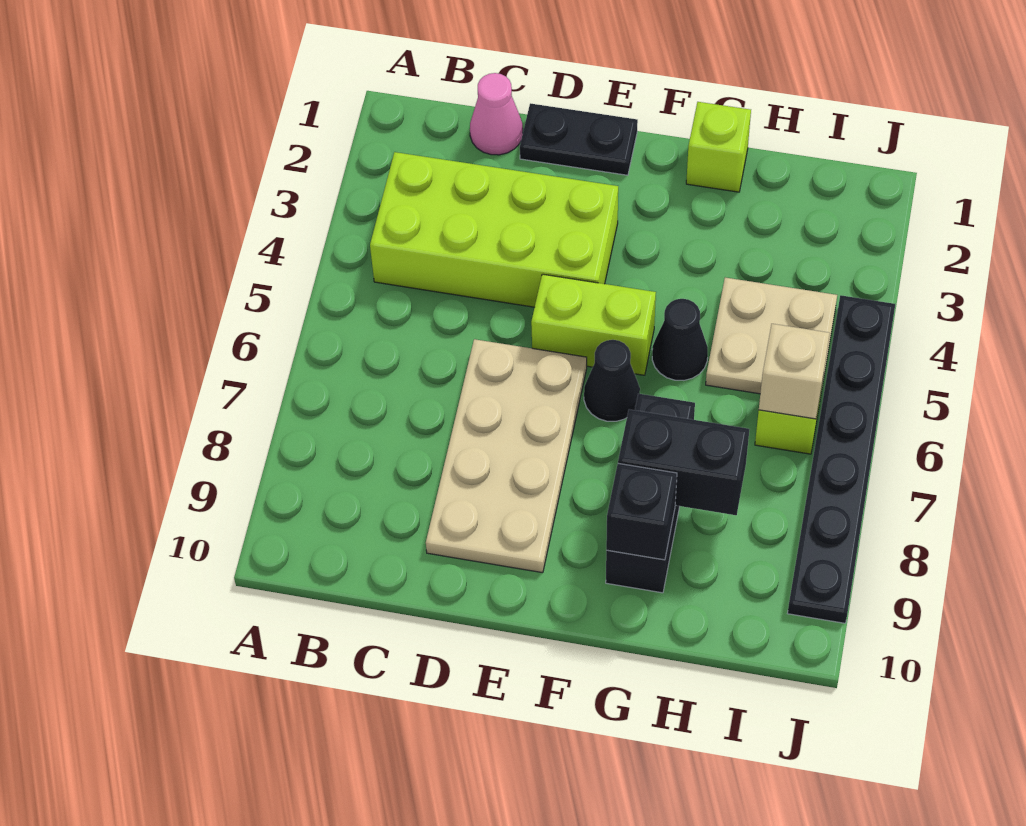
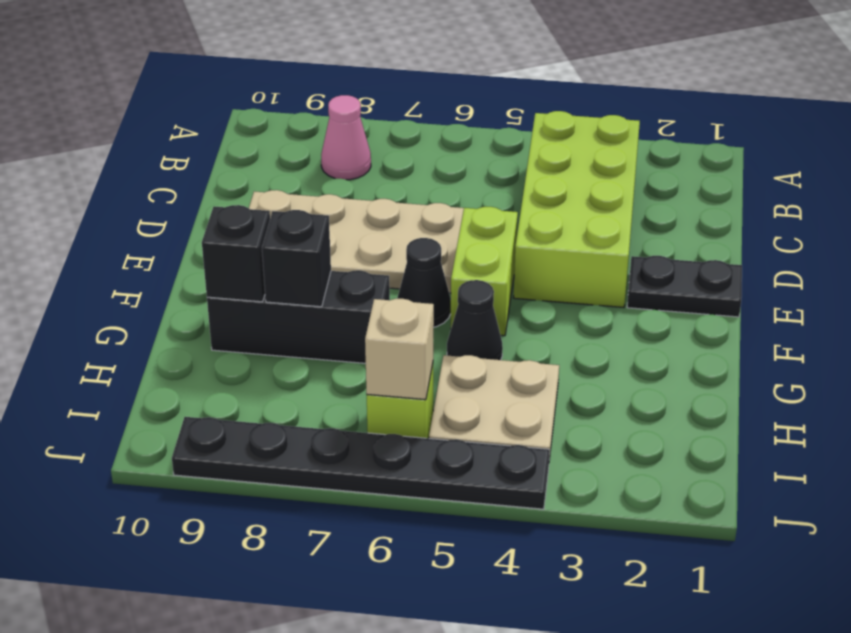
pink 1x1 cone [470,73,523,155] -> pink 1x1 cone moved to [321,95,371,180]
black 1x2 plate [520,103,638,175] -> black 1x2 plate turned to [627,256,742,317]
lime 1x1 brick [686,102,751,192] -> none
black 1x2 brick [618,409,749,515] -> black 1x1 brick [262,210,331,307]

